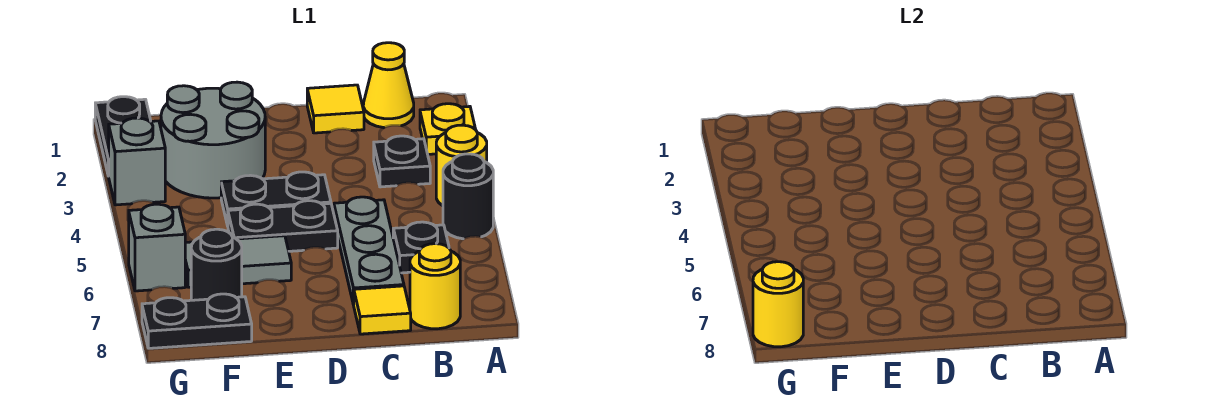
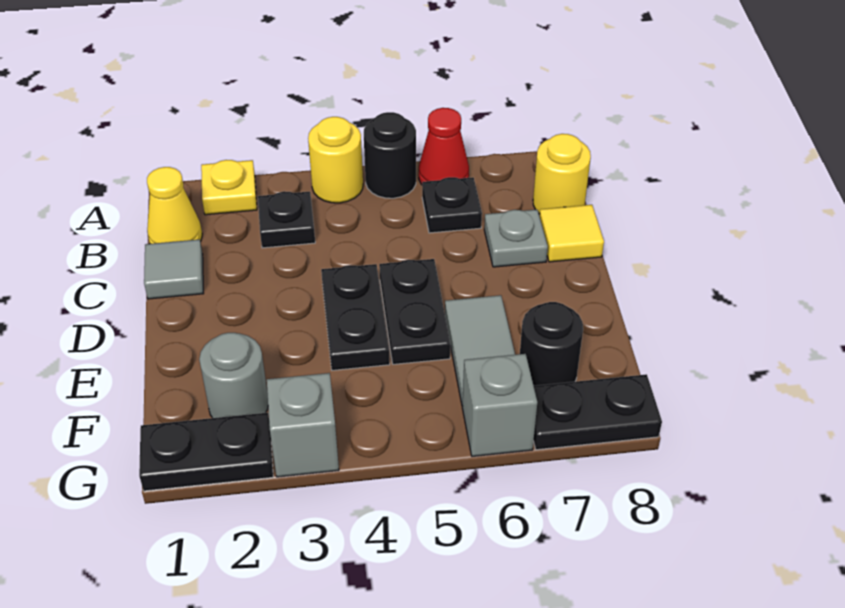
none -> red 1x1 cone [419,108,469,185]
yellow 1x1 tile [307,85,364,133] -> grey 1x1 tile [144,239,203,299]
grey 1x3 plate [334,197,404,305] -> grey 1x1 plate [484,210,548,267]
grey 2x2 round brick [161,82,265,198] -> grey 1x1 round brick [199,333,268,418]
black 1x2 plate [142,294,252,348] -> black 1x2 plate turned to [534,374,662,450]
yellow 1x1 round brick [753,262,803,347] -> none

